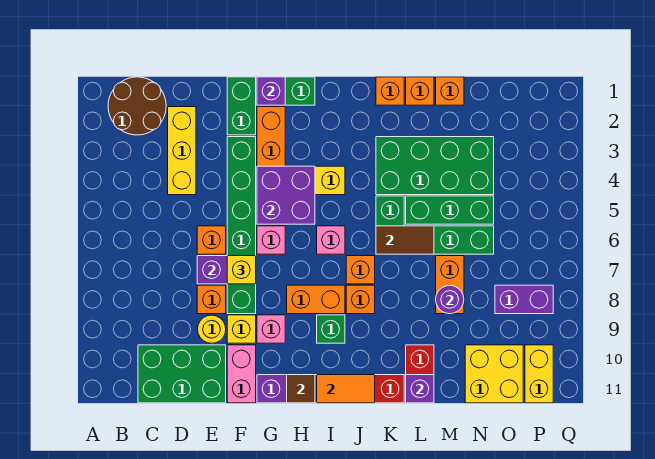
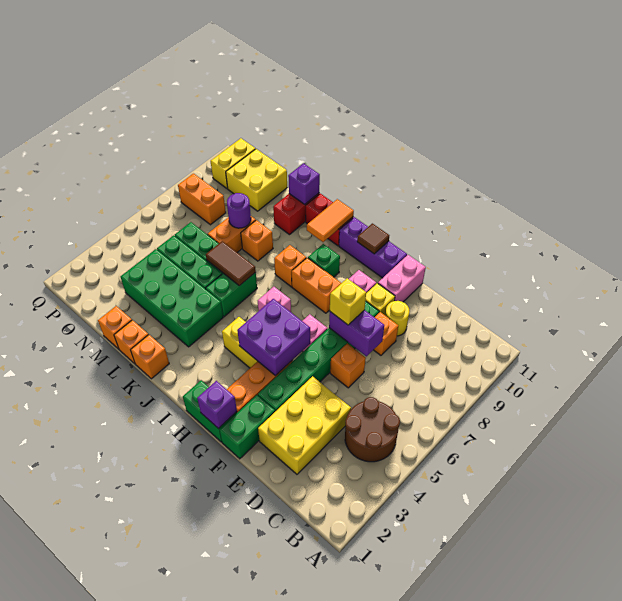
brown 2x2 round brick [108,77,166,135] -> brown 2x2 round brick moved to [345,397,400,462]
green 2x3 brick [138,345,226,403] -> none
yellow 1x3 brick [168,107,196,195] -> yellow 2x3 brick [258,376,351,474]
orange 1x2 tile [317,375,375,403] -> orange 1x2 tile turned to [307,199,354,242]
orange 1x1 brick [346,256,375,284] -> orange 1x1 brick moved to [241,220,273,261]
purple 1x2 brick [495,285,553,314] -> orange 1x2 brick [178,174,226,225]

